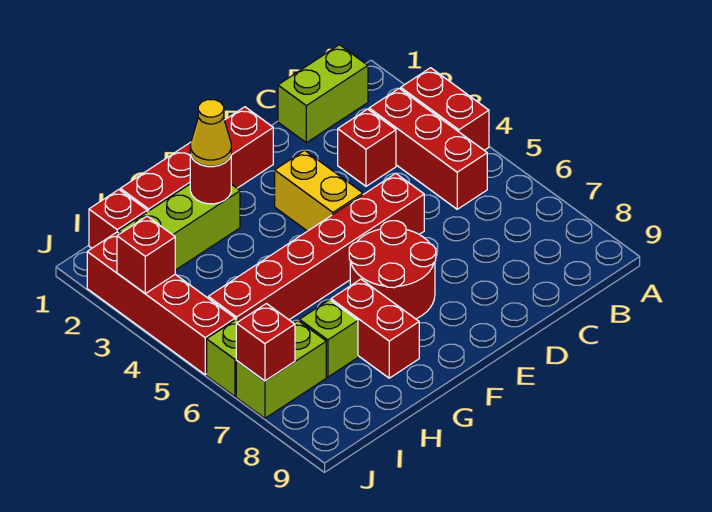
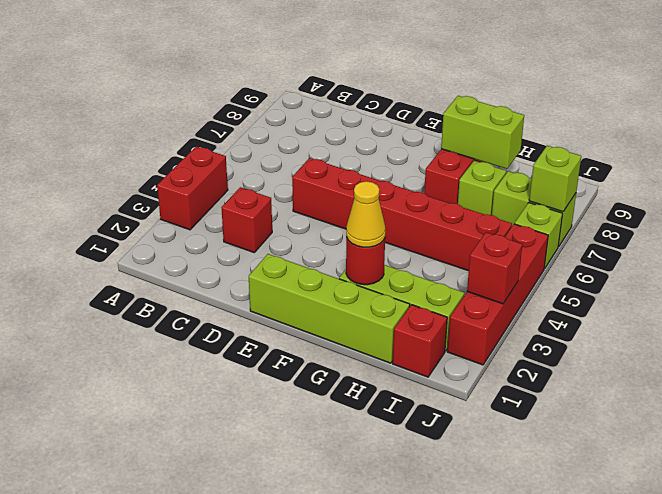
lime 1x2 brick [278,45,368,143] -> lime 1x2 brick moved to [441,96,524,169]
red 1x3 brick [369,88,487,209] -> none
red 1x4 brick [120,107,273,212] -> lime 1x4 brick [249,254,410,363]
yellow 1x2 brick [275,150,363,231] -> none
red 2x2 round brick [349,221,436,319] -> none
red 1x1 brick [236,304,295,381] -> lime 1x1 brick [529,146,581,212]

